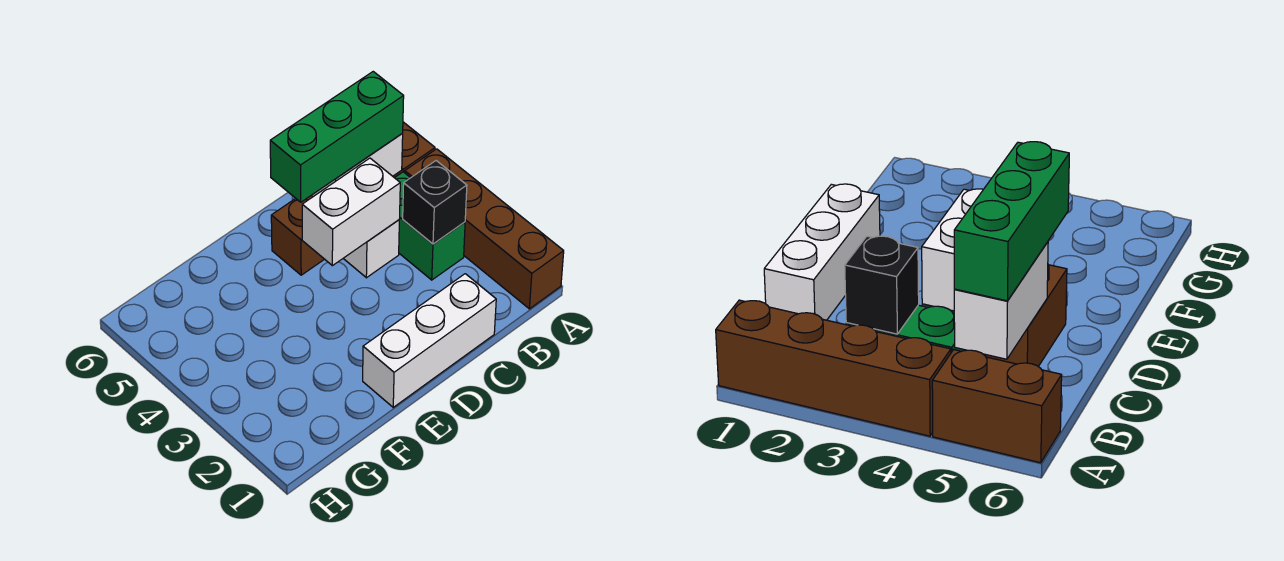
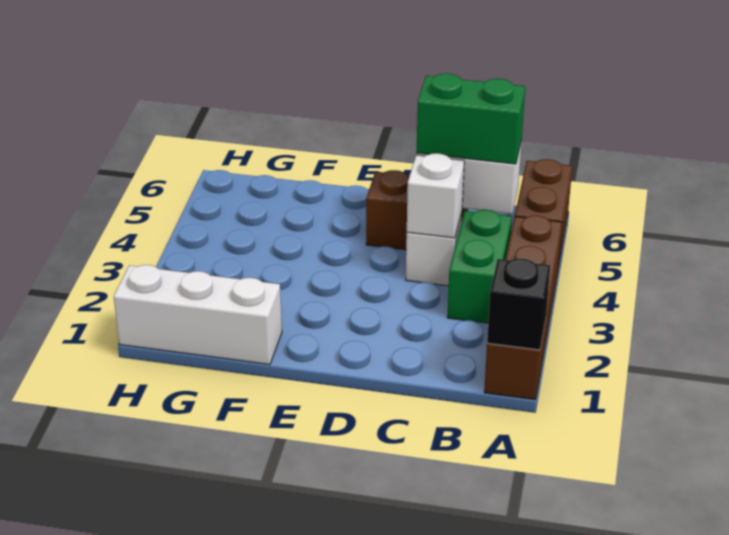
black 1x1 brick [403,161,467,244] -> black 1x1 brick moved to [487,258,550,350]
green 1x3 brick [270,72,404,202] -> green 1x2 brick [417,73,525,164]
white 1x3 brick [363,274,496,407] -> white 1x3 brick moved to [114,265,282,365]
white 1x2 brick [302,158,400,266] -> white 1x1 brick [407,153,464,238]

